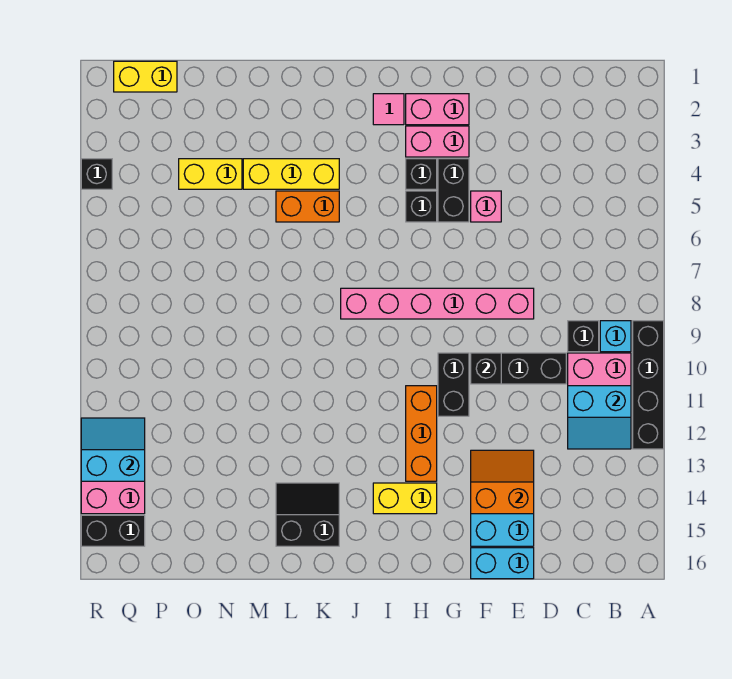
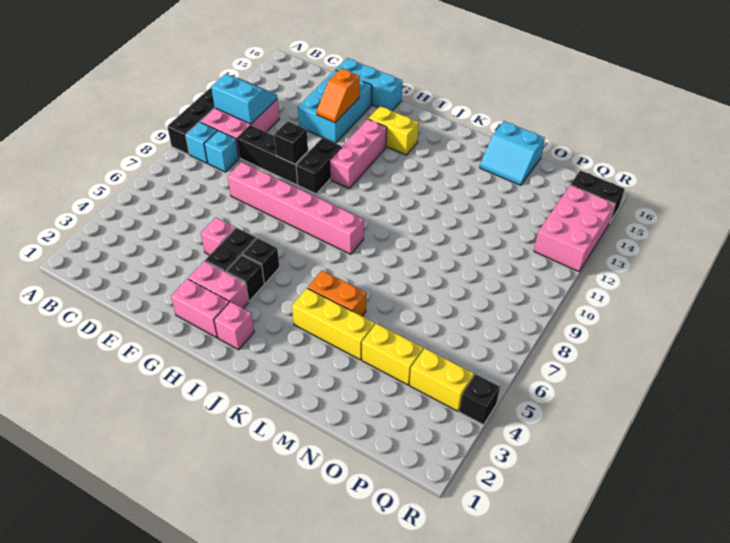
black 1x1 brick [568,321,599,352] -> cyan 1x1 brick [204,131,239,172]
orange 2x2 slope [471,450,534,514] -> orange 1x2 slope [317,68,360,123]
cyan 1x2 brick [471,548,534,579] -> cyan 1x3 brick [336,58,402,111]
orange 1x3 brick [406,386,437,481] -> pink 1x3 brick [330,119,387,188]
pink 1x1 tile [373,94,404,125] -> pink 1x1 brick [214,302,254,350]
black 2x2 slope [276,483,339,546] -> none
yellow 1x2 brick [114,61,177,92] -> yellow 1x2 brick moved to [410,349,474,411]
cyan 2x2 slope [81,418,145,481] -> cyan 2x2 slope moved to [480,121,545,185]

